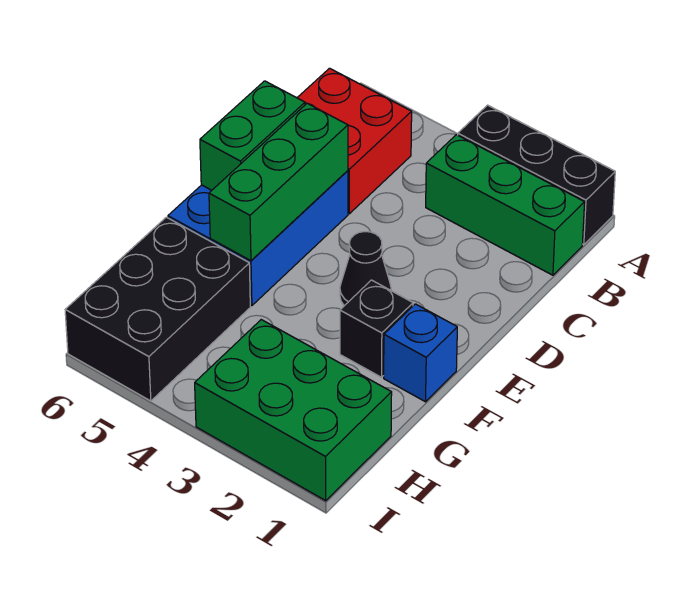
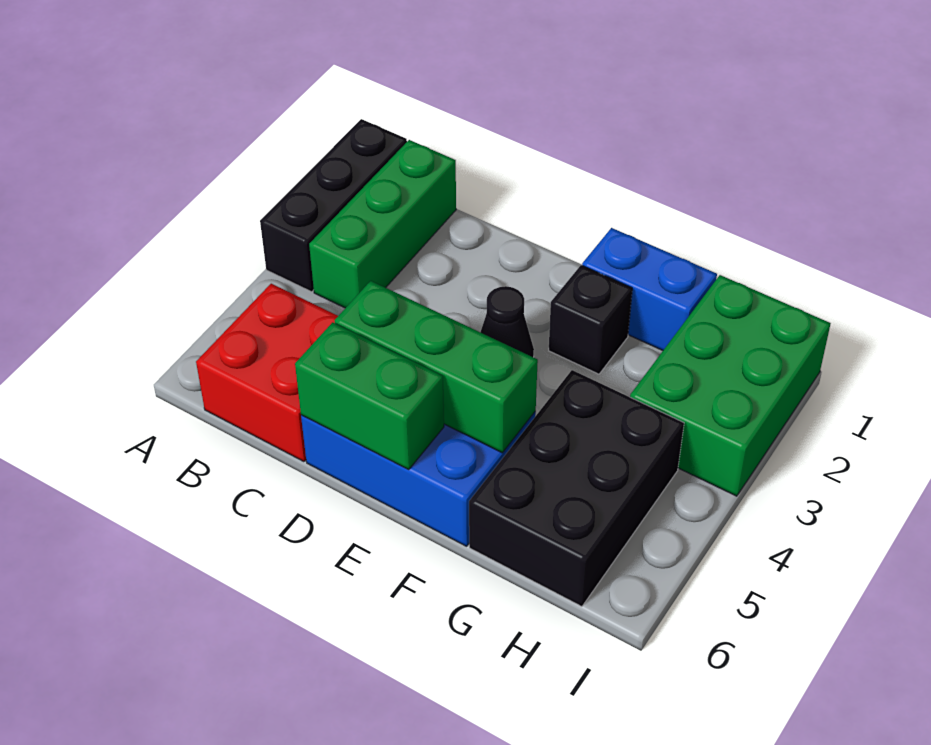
blue 1x1 brick [384,304,457,402] -> blue 1x2 brick [582,228,717,351]
black 2x3 brick [65,217,250,401] -> black 2x3 brick turned to [469,370,684,607]

